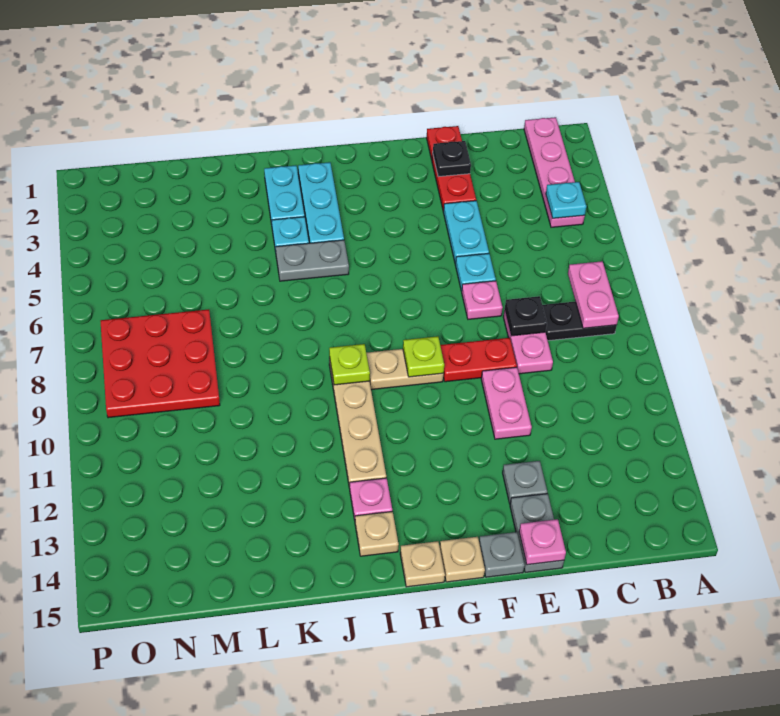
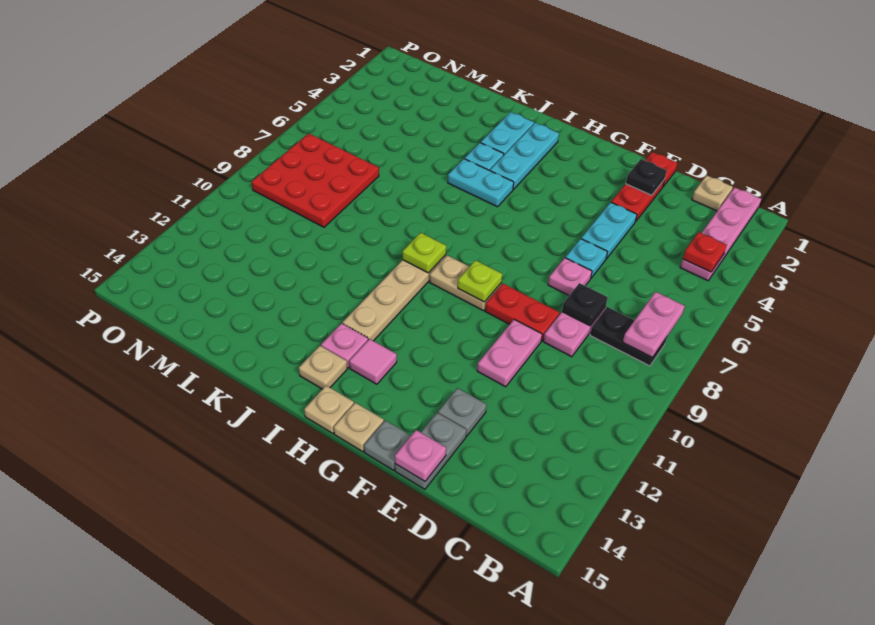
cyan 1x1 plate [546,182,586,218] -> red 1x1 plate [683,232,727,272]
none -> tan 1x1 plate [692,175,733,211]
none -> pink 1x1 tile [349,339,397,384]
grey 1x2 plate [276,240,349,281] -> cyan 1x2 plate [448,159,514,207]

